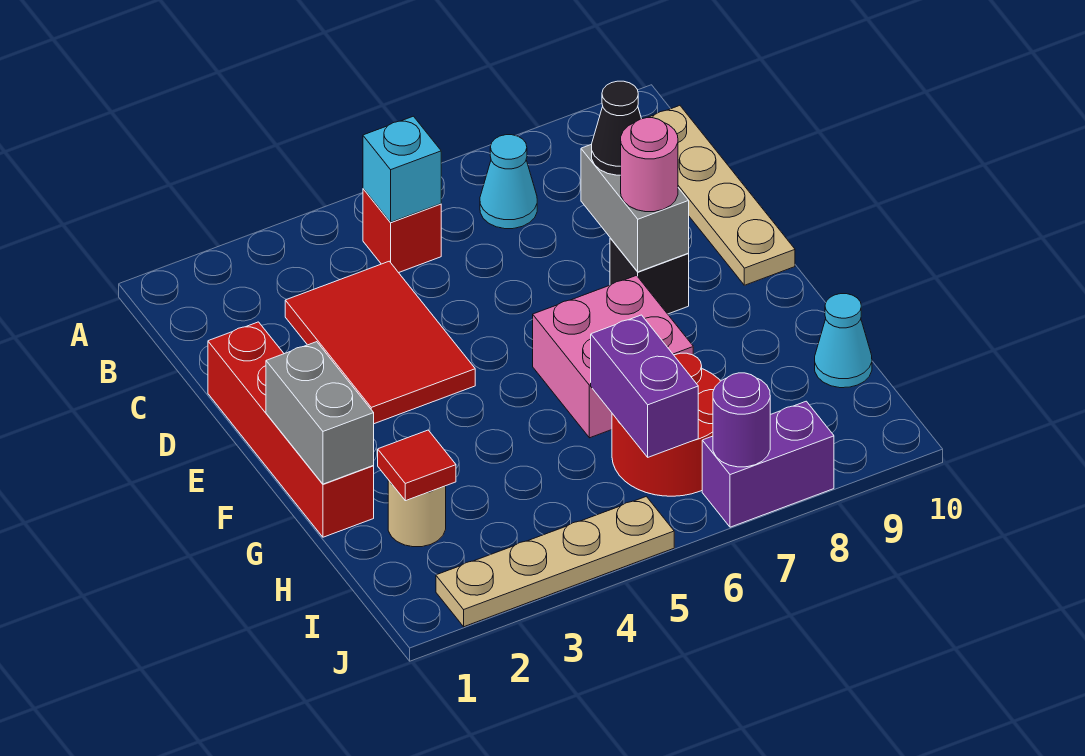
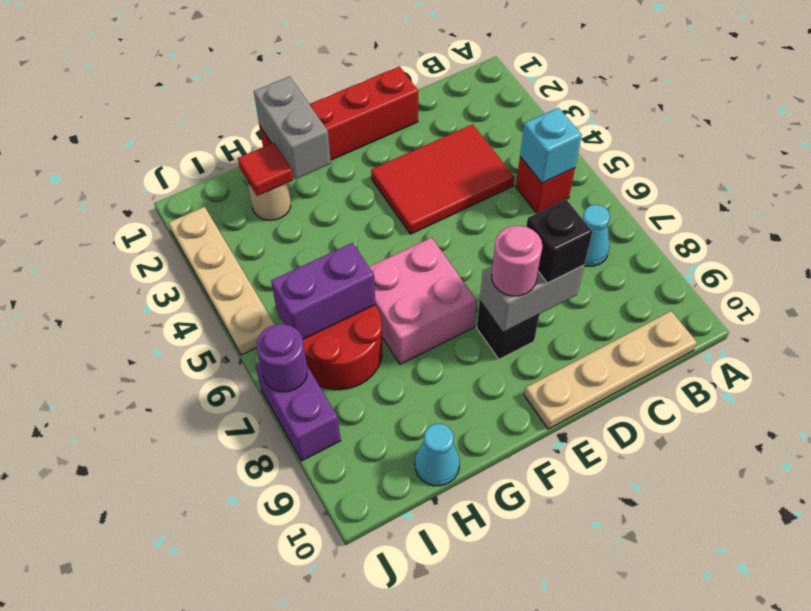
black 1x1 cone [592,81,641,175] -> black 1x1 brick [526,199,593,283]
grey 1x2 brick [266,342,374,484] -> grey 1x2 brick turned to [254,76,331,179]

